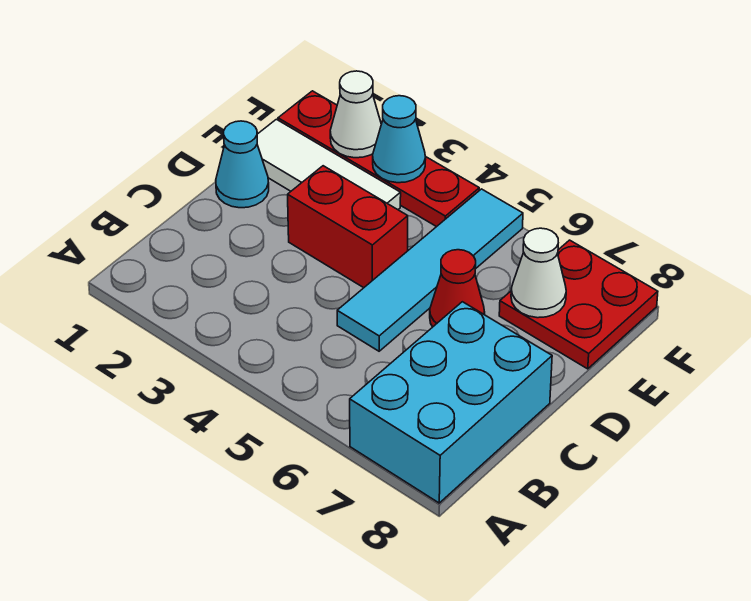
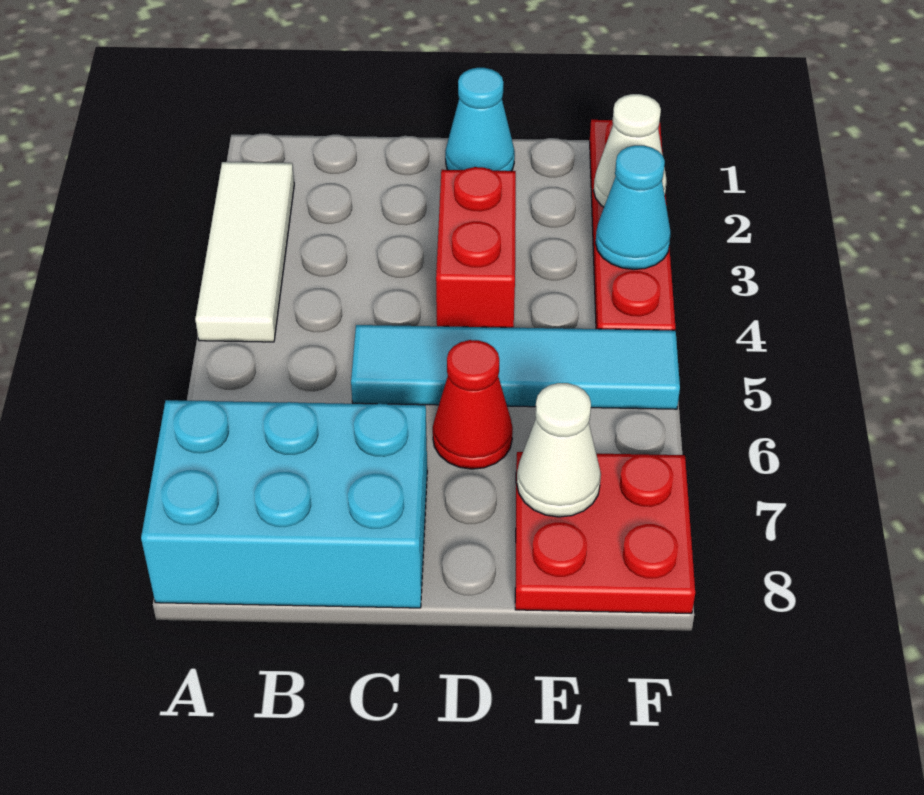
white 1x3 tile [257,119,401,210] -> white 1x3 tile moved to [195,162,294,342]

